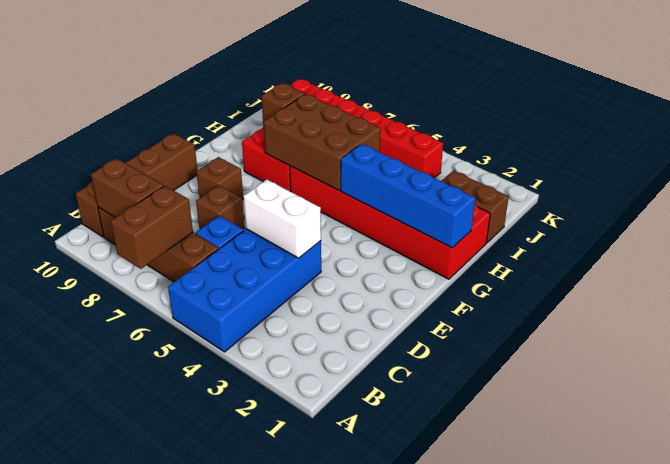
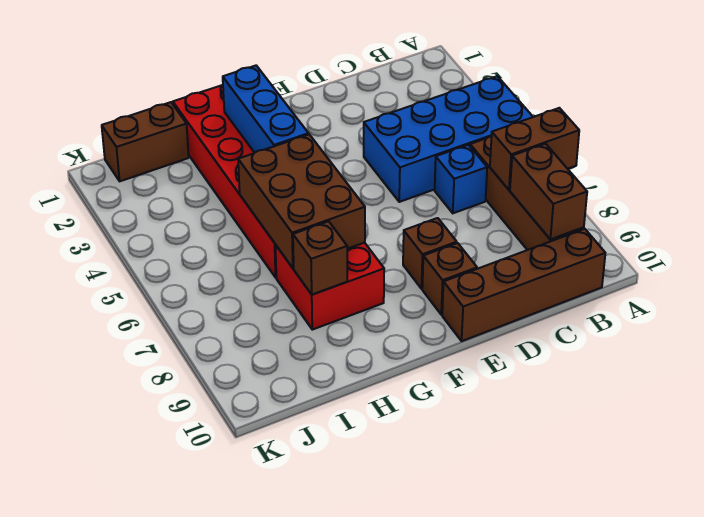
white 1x2 brick [243,180,321,258] -> none
brown 1x1 brick [196,185,245,230] -> brown 1x1 brick moved to [422,243,477,315]
blue 1x4 brick [341,144,475,248] -> blue 1x3 brick [223,66,309,153]
brown 1x2 brick [441,171,509,243] -> brown 1x2 brick turned to [102,102,189,181]
red 1x6 brick [290,79,443,178] -> none

